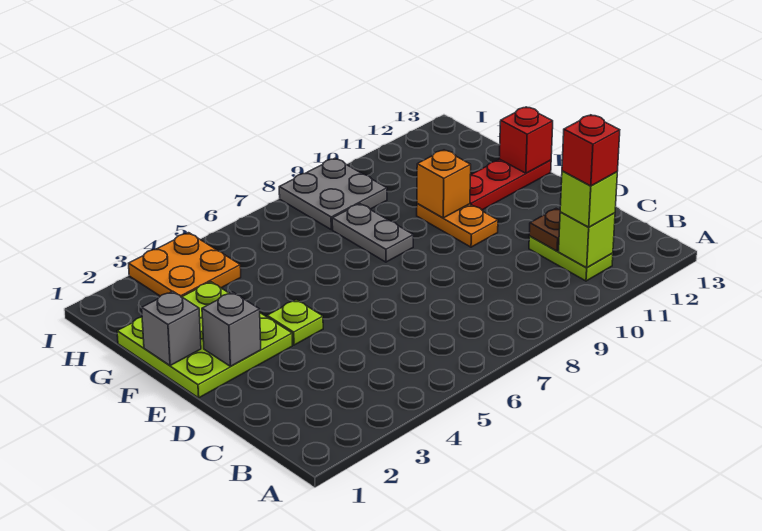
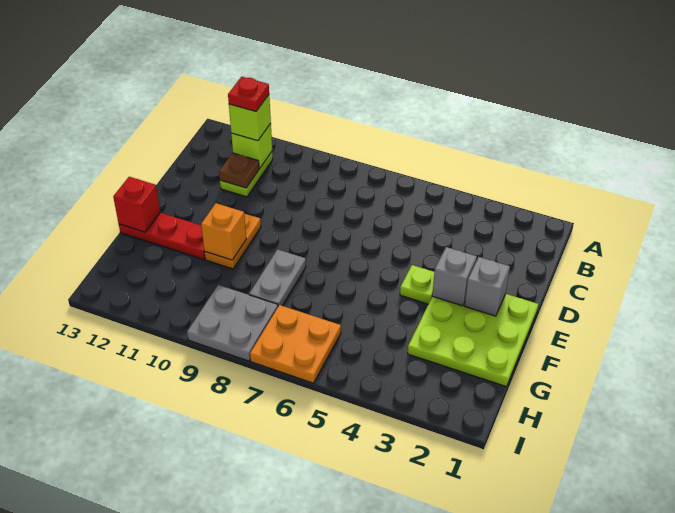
red 1x1 brick [562,115,620,186] -> red 1x1 plate [228,77,269,112]
grey 1x1 brick [142,291,201,366] -> grey 1x1 brick moved to [432,247,477,306]
orange 2x2 plate [129,233,241,297] -> orange 2x2 plate moved to [250,305,341,383]

